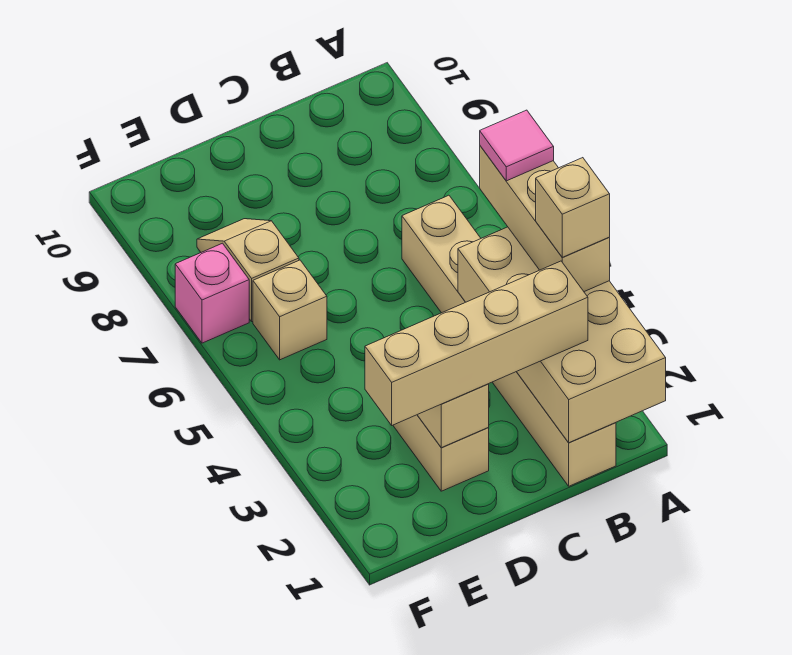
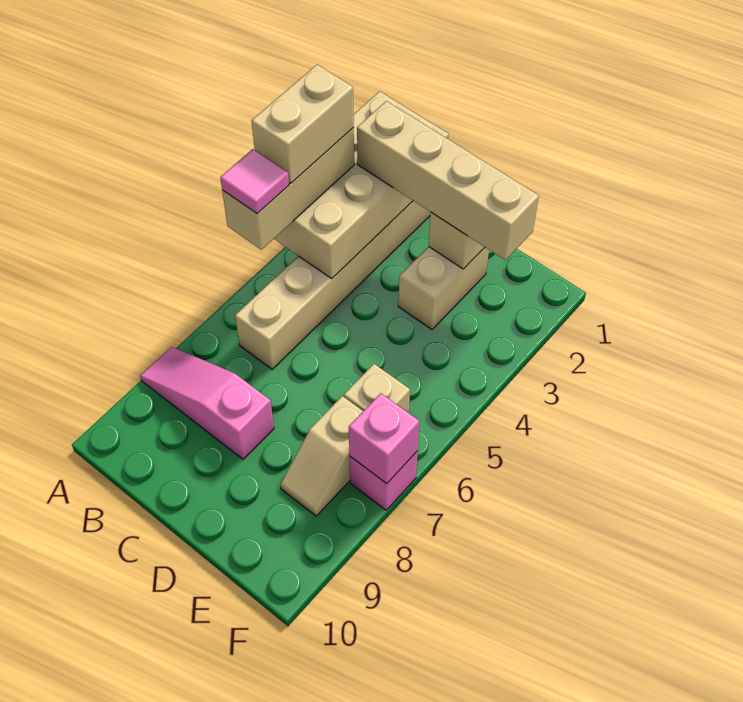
tan 1x1 brick [536,158,610,257] -> tan 1x2 brick [252,65,354,183]
none -> pink 1x3 slope [140,347,274,459]
none -> pink 1x1 brick [349,393,419,484]

